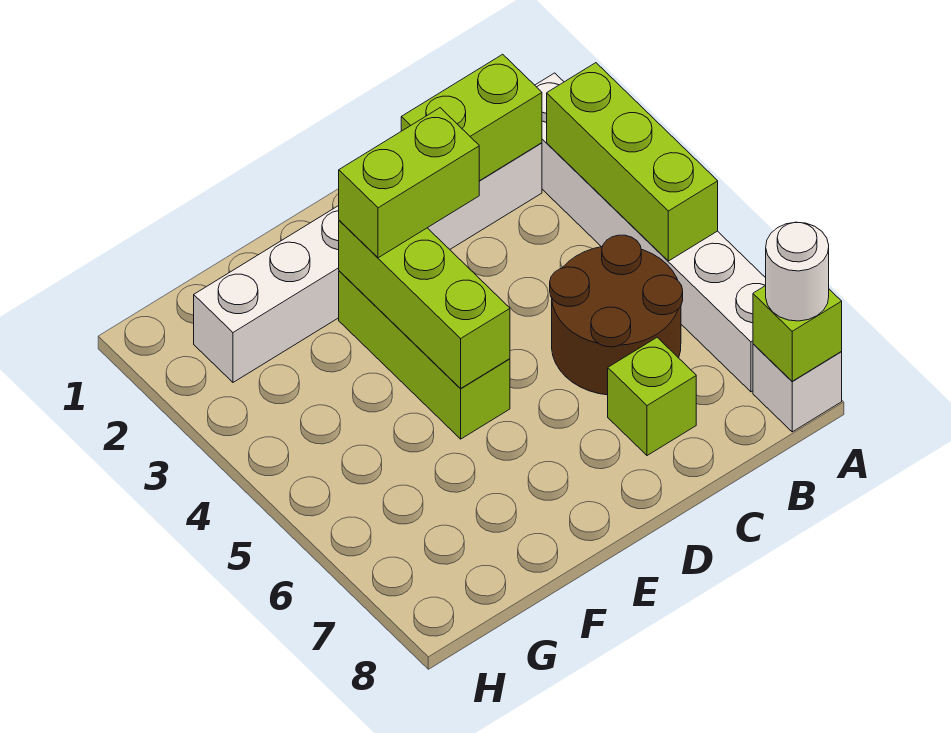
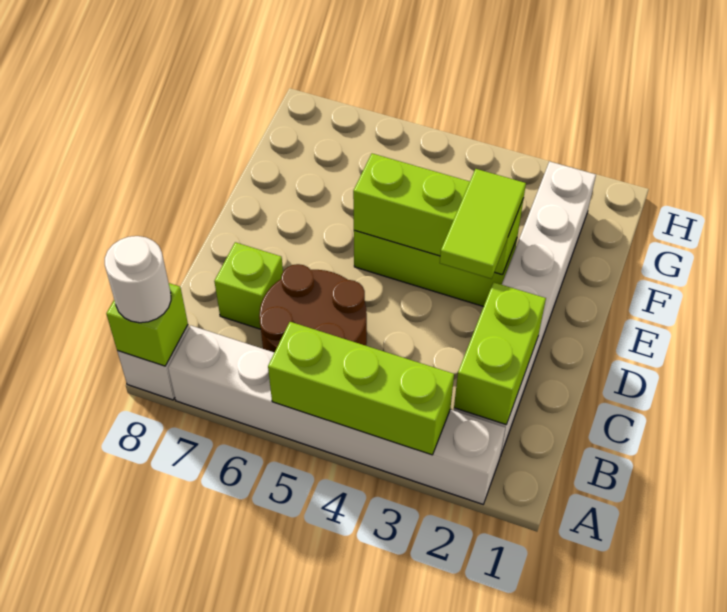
lime 1x2 brick [339,108,479,258] -> lime 1x2 tile [440,169,526,279]

